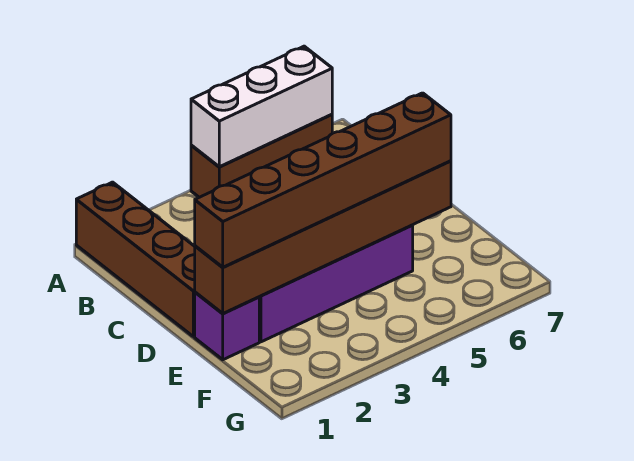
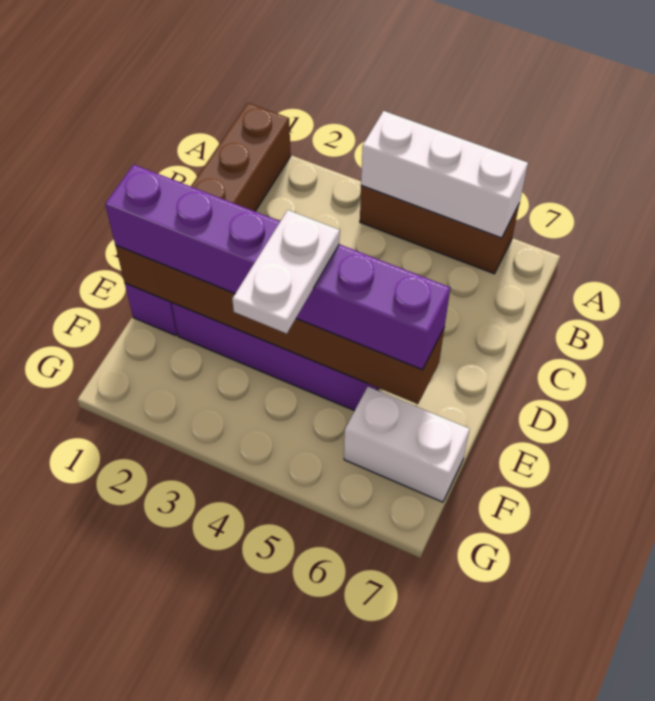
brown 1x6 brick [195,93,451,267] -> purple 1x6 brick [105,164,450,370]
none -> white 1x2 plate [232,210,340,333]
none -> white 1x2 brick [344,387,470,502]

